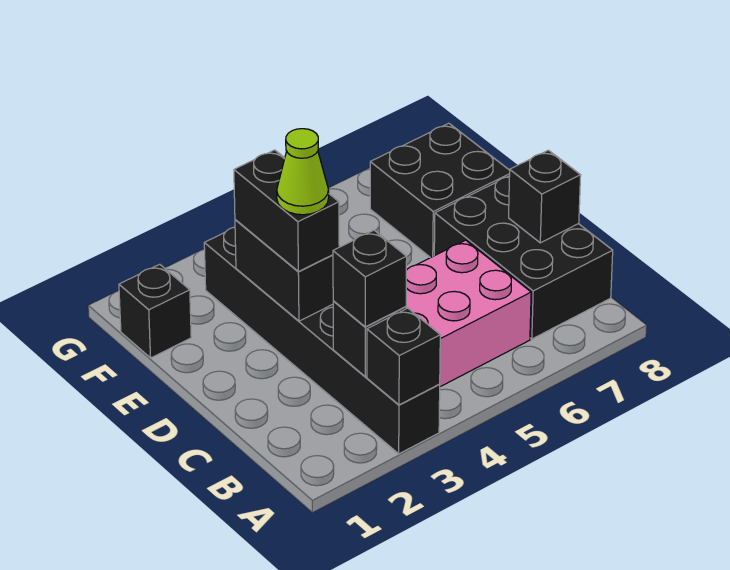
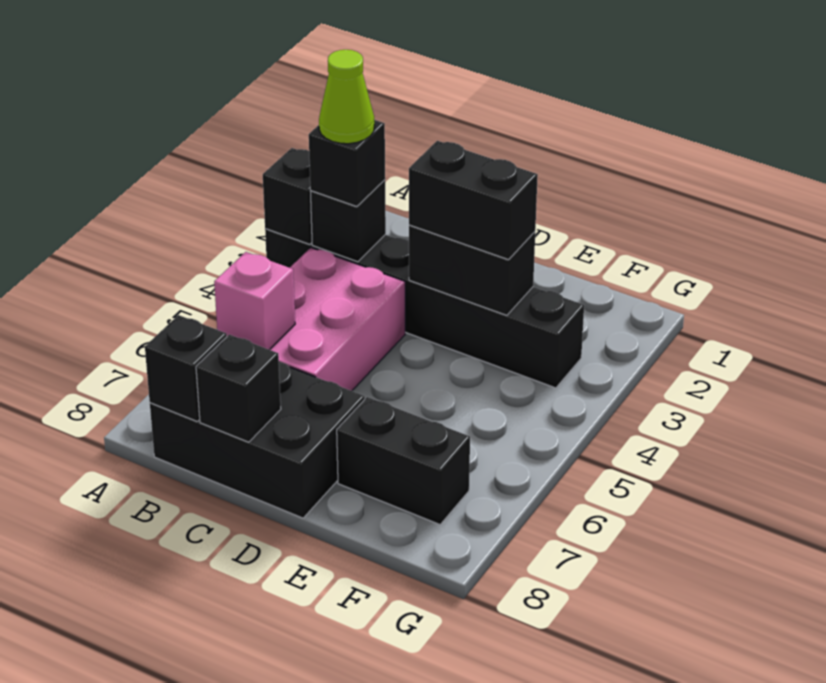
none -> pink 1x1 brick [214,252,295,350]
lime 1x1 cone [277,129,329,215] -> lime 1x1 cone moved to [319,50,374,144]
black 2x2 brick [370,123,510,258] -> black 1x2 brick [337,397,470,525]
black 1x1 brick [119,264,191,358] -> black 1x1 brick moved to [145,315,227,421]

